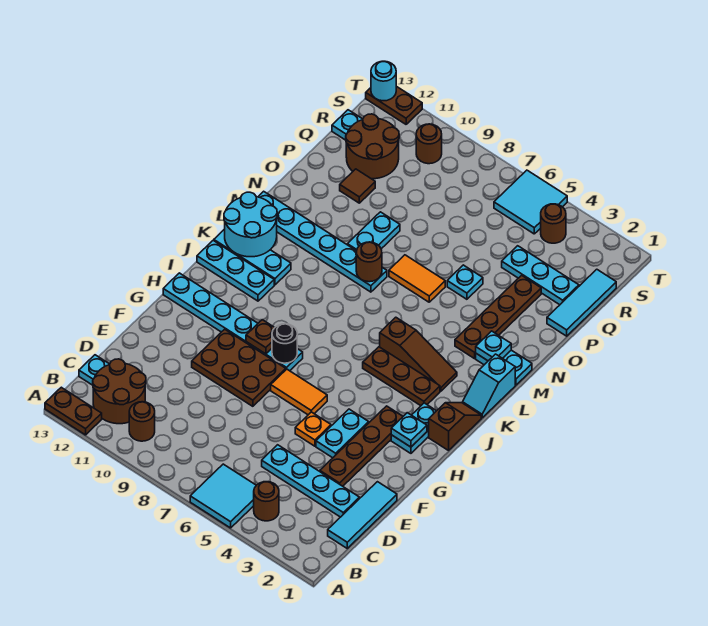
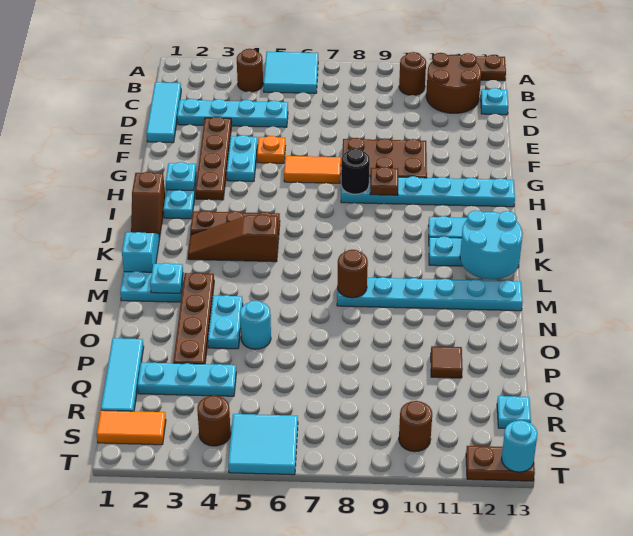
orange 1x2 tile [389,255,445,302] -> orange 1x2 tile moved to [97,410,166,445]
cyan 1x2 plate [347,212,400,251] -> cyan 1x2 plate moved to [208,295,243,349]
cyan 1x1 plate [447,265,483,299] -> cyan 1x1 round brick [240,301,271,349]
brown 2x2 round brick [346,114,399,179] -> none

